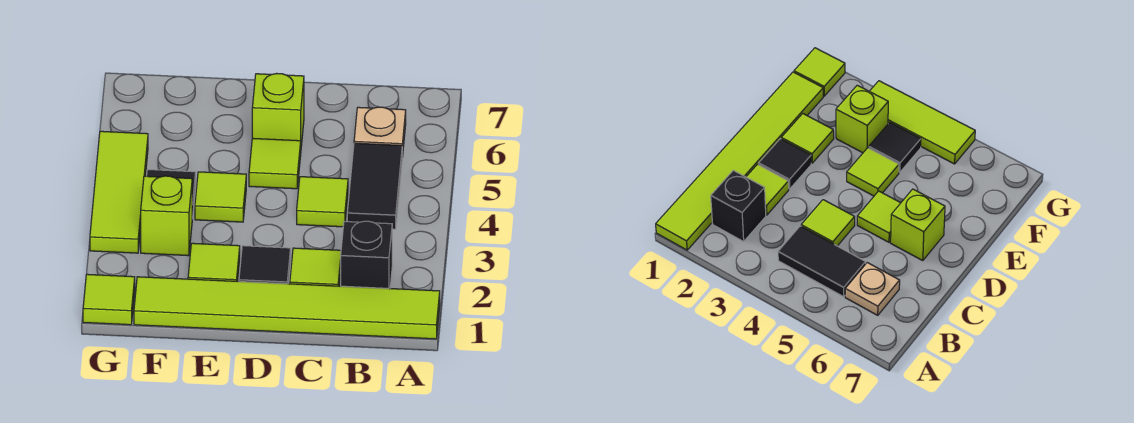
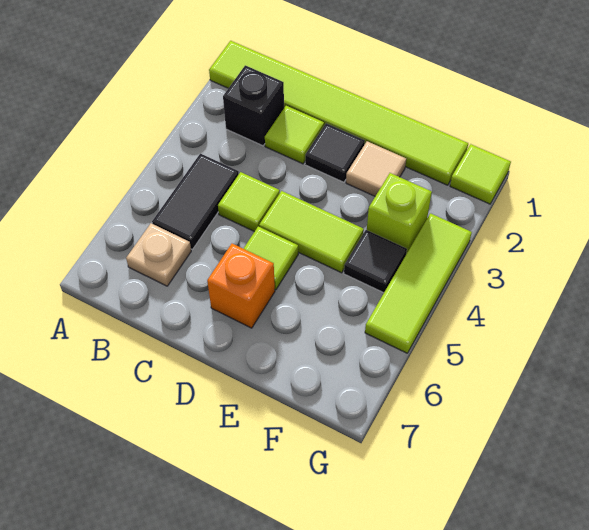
lime 1x1 brick [252,73,304,146] -> orange 1x1 brick [207,244,275,328]
lime 1x1 tile [188,243,240,281] -> tan 1x1 tile [346,141,406,196]
lime 1x1 tile [195,172,246,222] -> lime 1x2 tile [259,191,364,273]

